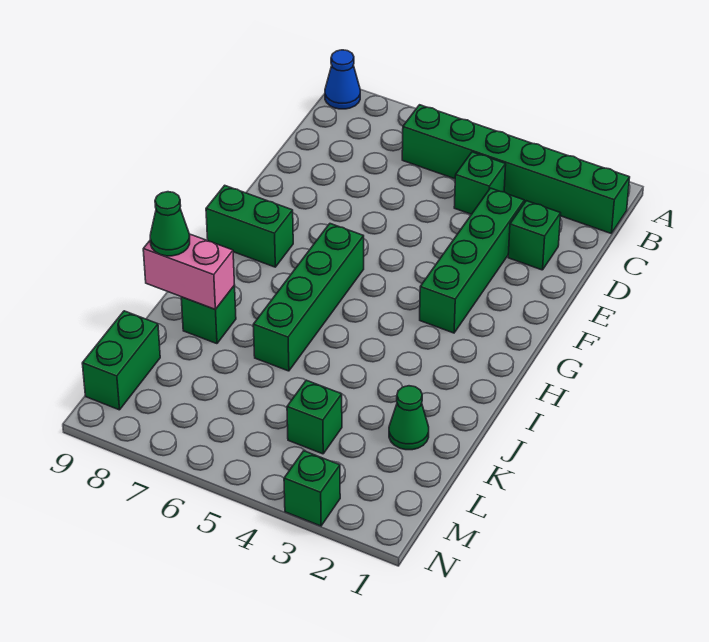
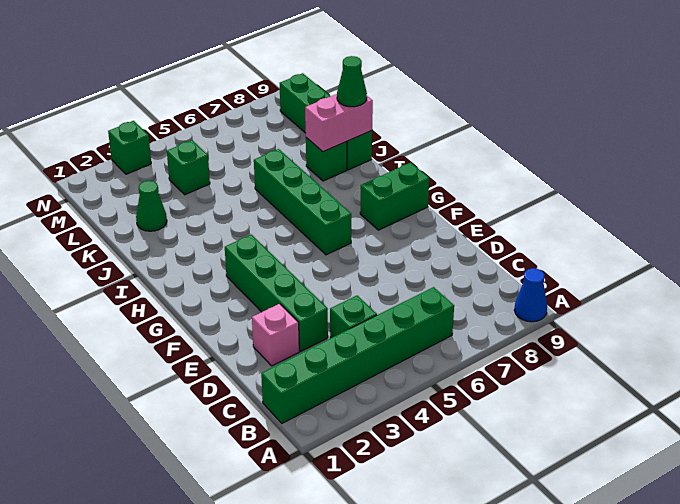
green 1x1 brick [508,201,561,270] -> pink 1x1 brick [252,304,299,366]
green 1x2 brick [82,311,160,410] -> green 1x4 brick [280,73,372,170]

